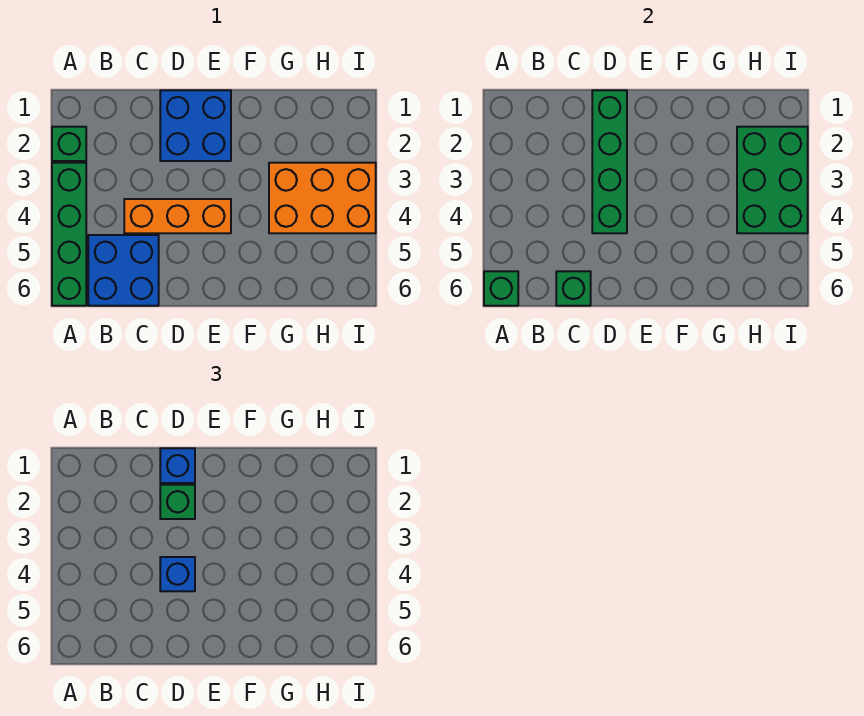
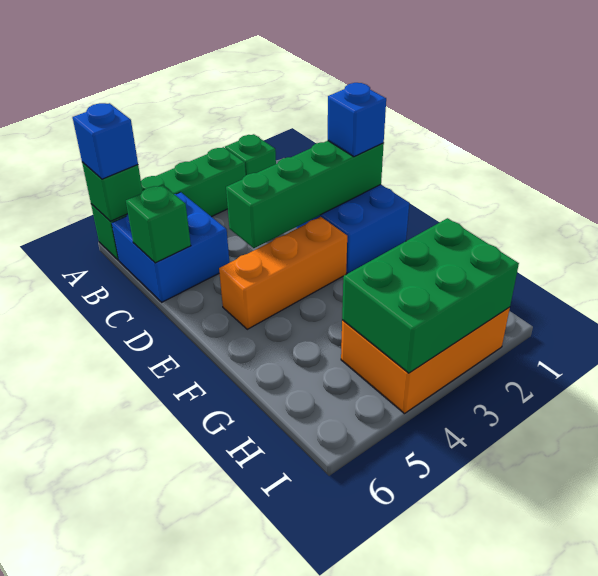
orange 1x3 brick [124,199,231,233] -> orange 1x3 brick turned to [219,217,347,329]
green 1x1 brick [160,485,195,519] -> none
blue 1x1 brick [160,557,195,591] -> blue 1x1 brick moved to [73,103,138,179]
orange 2x3 brick [269,163,376,233] -> orange 2x3 brick turned to [341,307,510,414]

